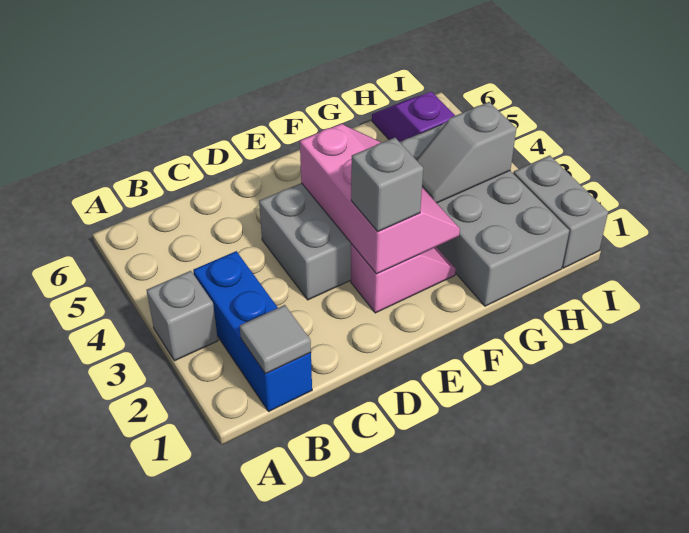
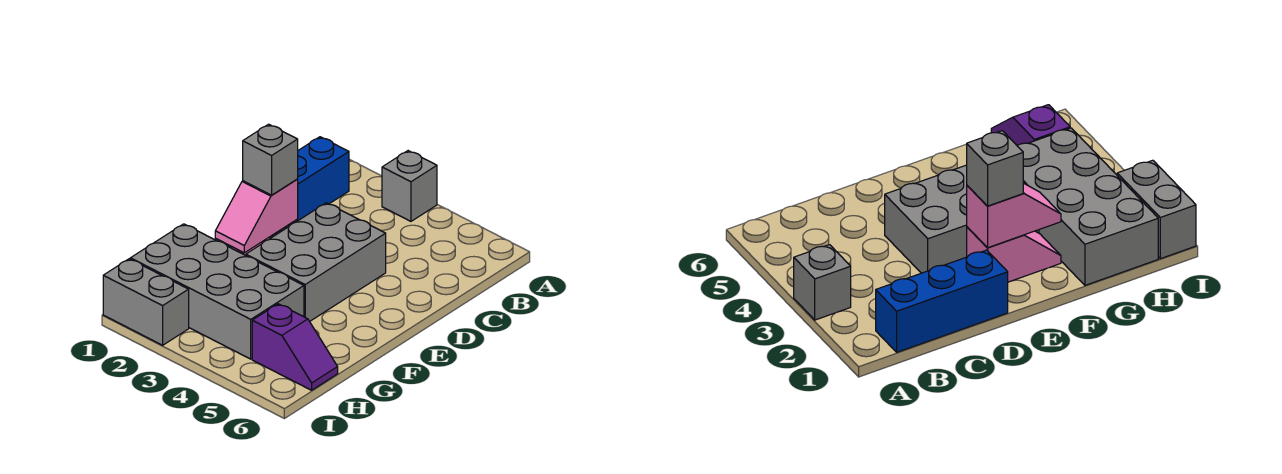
blue 1x3 brick [193,251,312,411] -> blue 1x3 brick turned to [297,137,349,220]
grey 1x1 tile [240,305,311,374] -> none
pink 2x3 slope [300,124,460,274] -> pink 1x2 slope [215,179,298,253]
grey 1x2 slope [416,102,516,203] -> none

